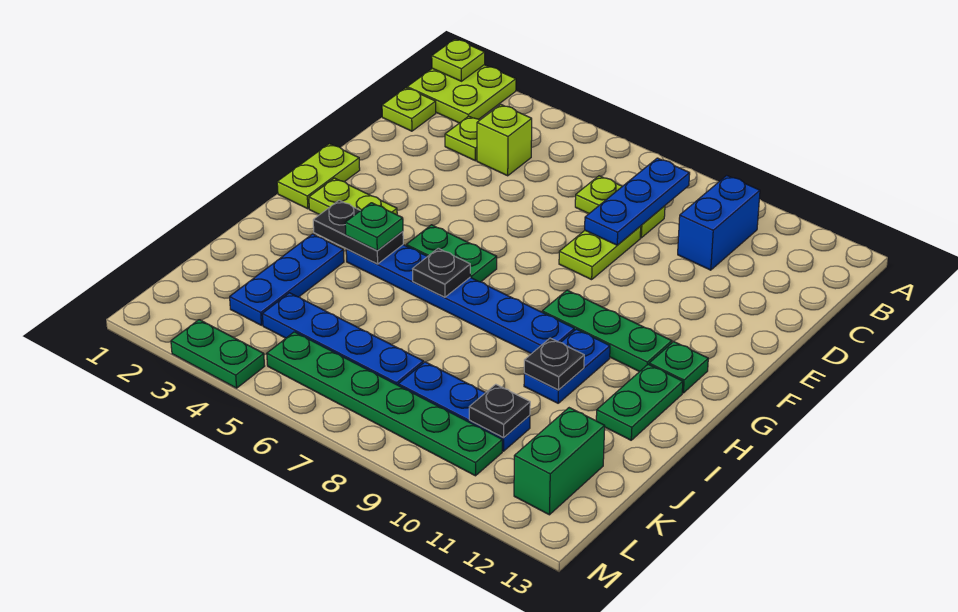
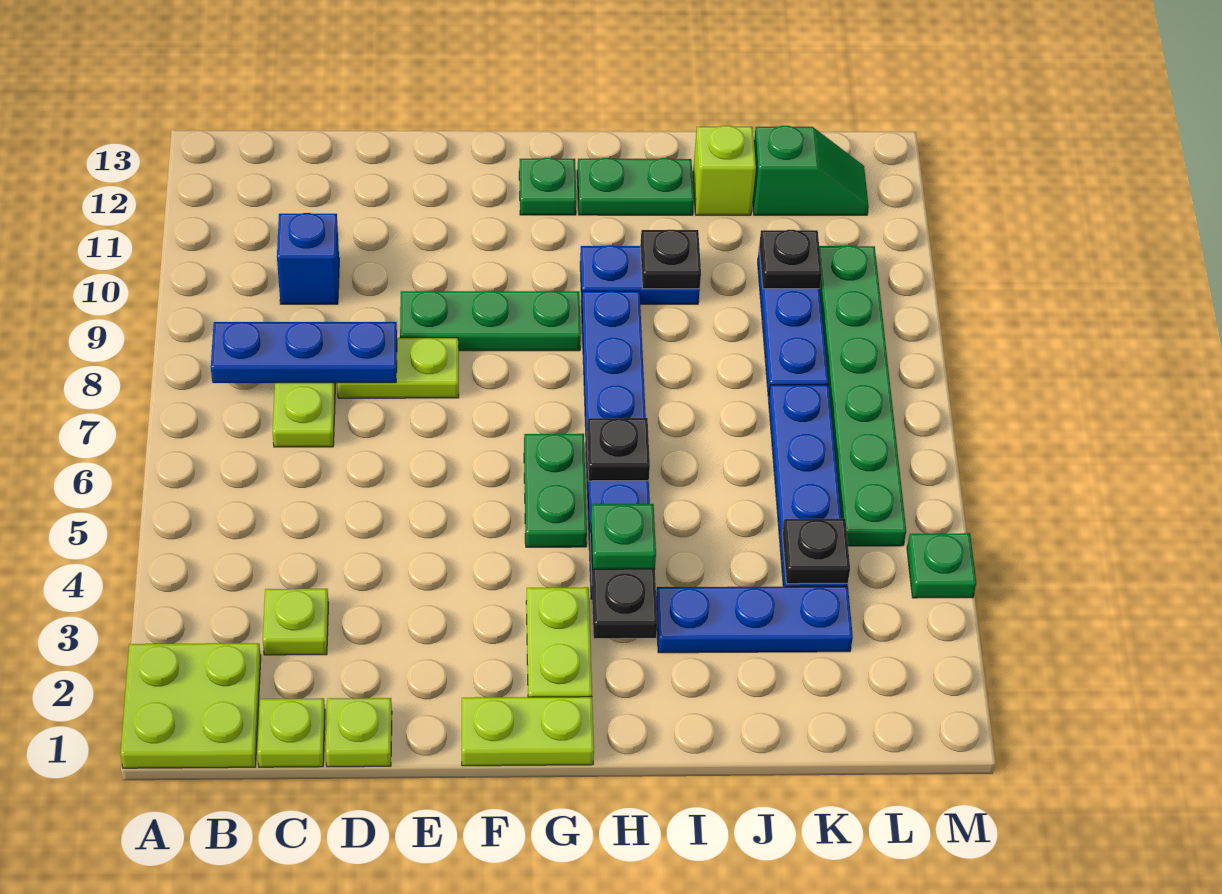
lime 1x1 plate [432,39,485,81] -> lime 1x1 plate moved to [326,698,392,767]
blue 1x2 brick [678,175,760,270] -> blue 1x1 brick [277,213,339,304]
lime 1x1 brick [477,105,532,176] -> lime 1x1 brick moved to [693,126,756,215]
green 1x3 plate [542,290,672,372] -> green 1x3 plate turned to [400,291,581,351]
none -> black 1x1 plate [782,519,850,584]
green 1x2 brick [514,408,605,515] -> green 1x2 slope [753,126,869,215]
green 1x2 plate [171,320,264,388] -> green 1x1 plate [907,533,976,598]

